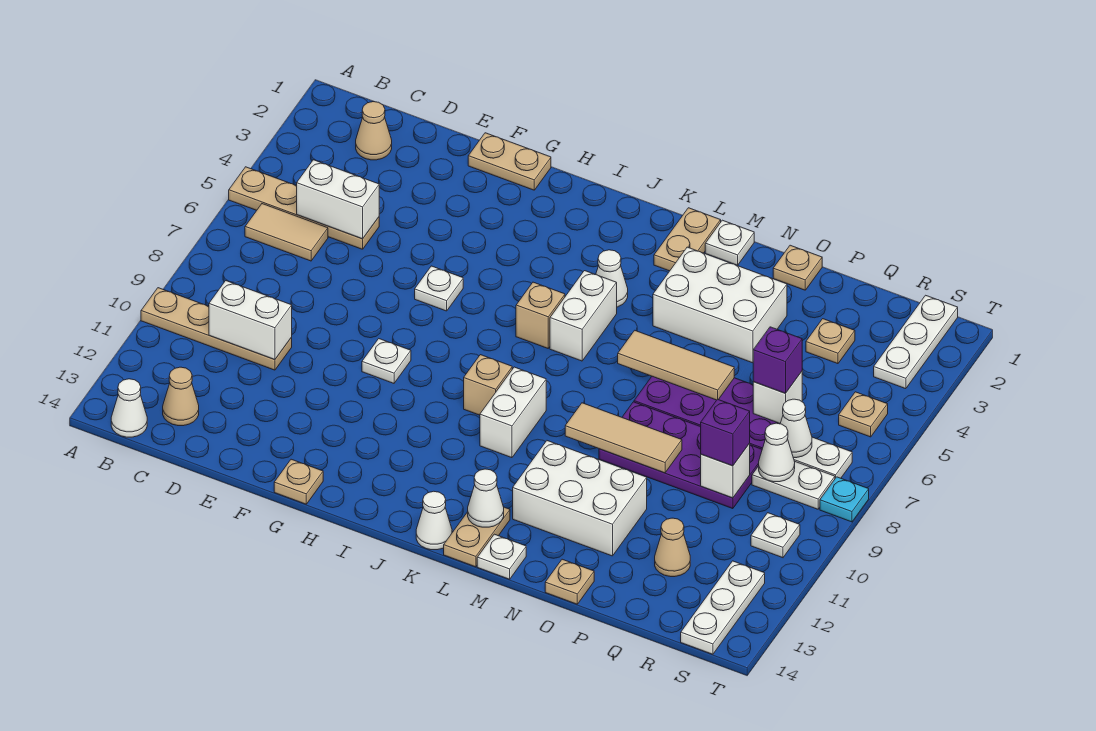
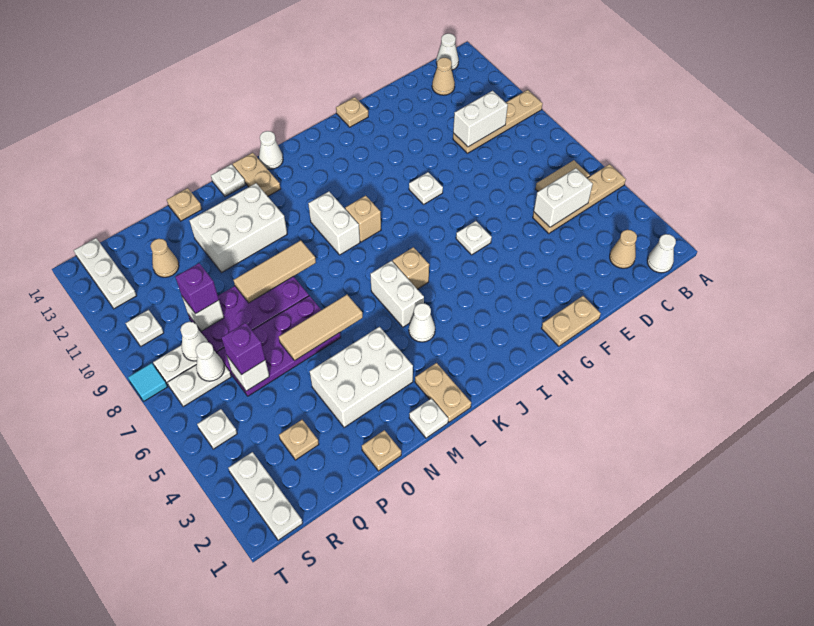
white 1x1 cone [468,469,504,527] -> white 1x1 cone moved to [647,234,676,273]
tan 1x1 plate [839,392,888,437] -> white 1x1 plate [197,409,237,449]
cyan 1x1 plate [820,477,869,522] -> cyan 1x1 tile [128,363,167,401]

